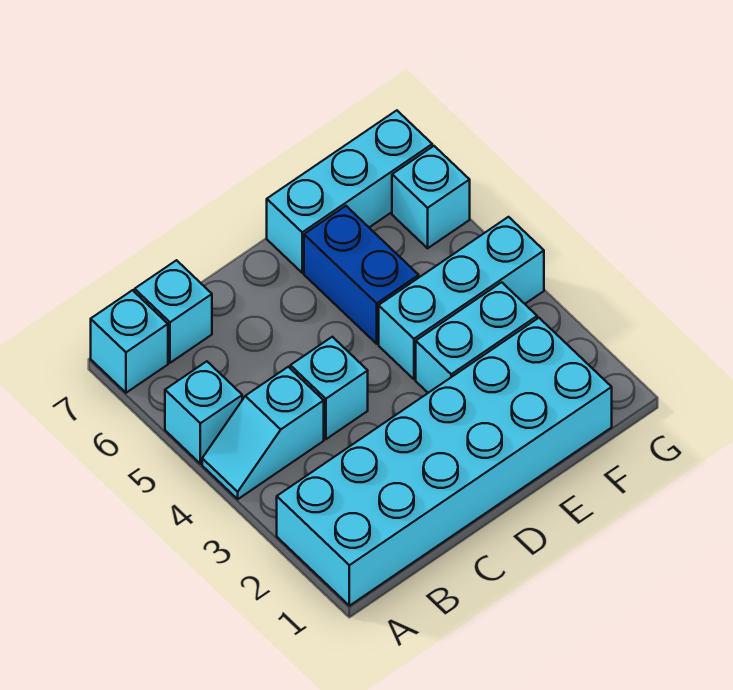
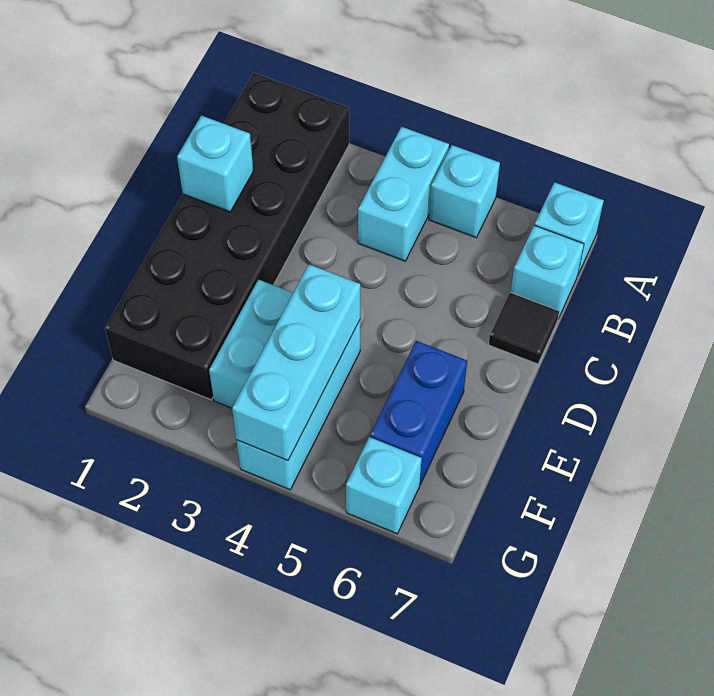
cyan 2x6 brick [277,318,612,606] -> black 2x6 brick [105,73,349,400]
cyan 1x2 slope [202,367,324,499] -> cyan 1x2 brick [358,127,449,261]
cyan 1x1 brick [290,337,368,439] -> cyan 1x1 brick moved to [177,115,253,212]
none -> black 1x1 tile [489,292,559,364]
blue 1x2 brick [304,206,419,344] -> blue 1x2 brick turned to [370,341,467,484]
cyan 1x3 brick [267,110,432,273] -> cyan 1x3 brick moved to [232,264,360,461]

